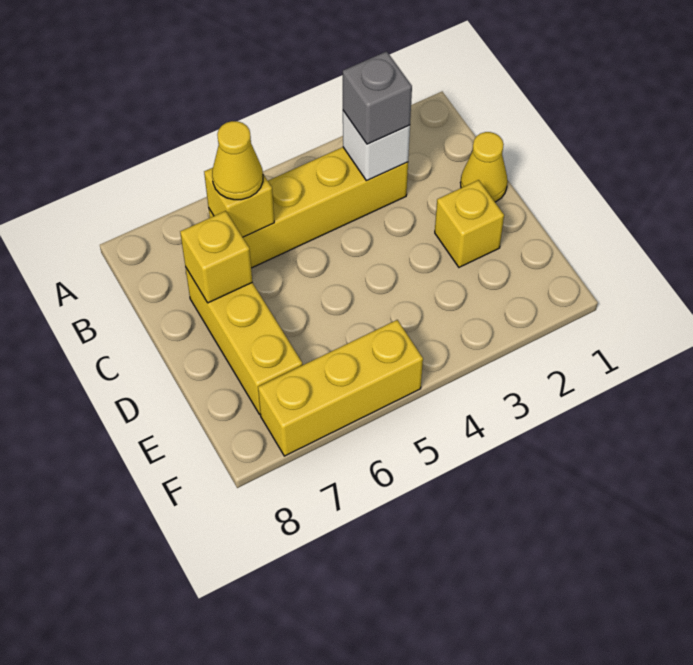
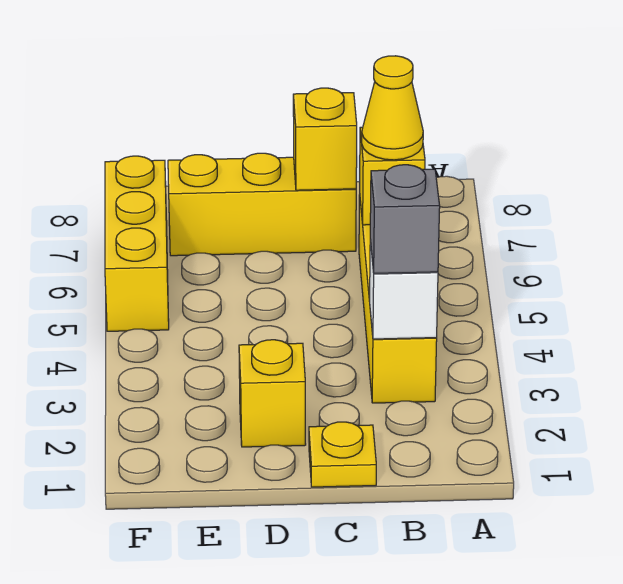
yellow 1x1 cone [460,132,508,202] -> yellow 1x1 plate [309,422,376,487]

